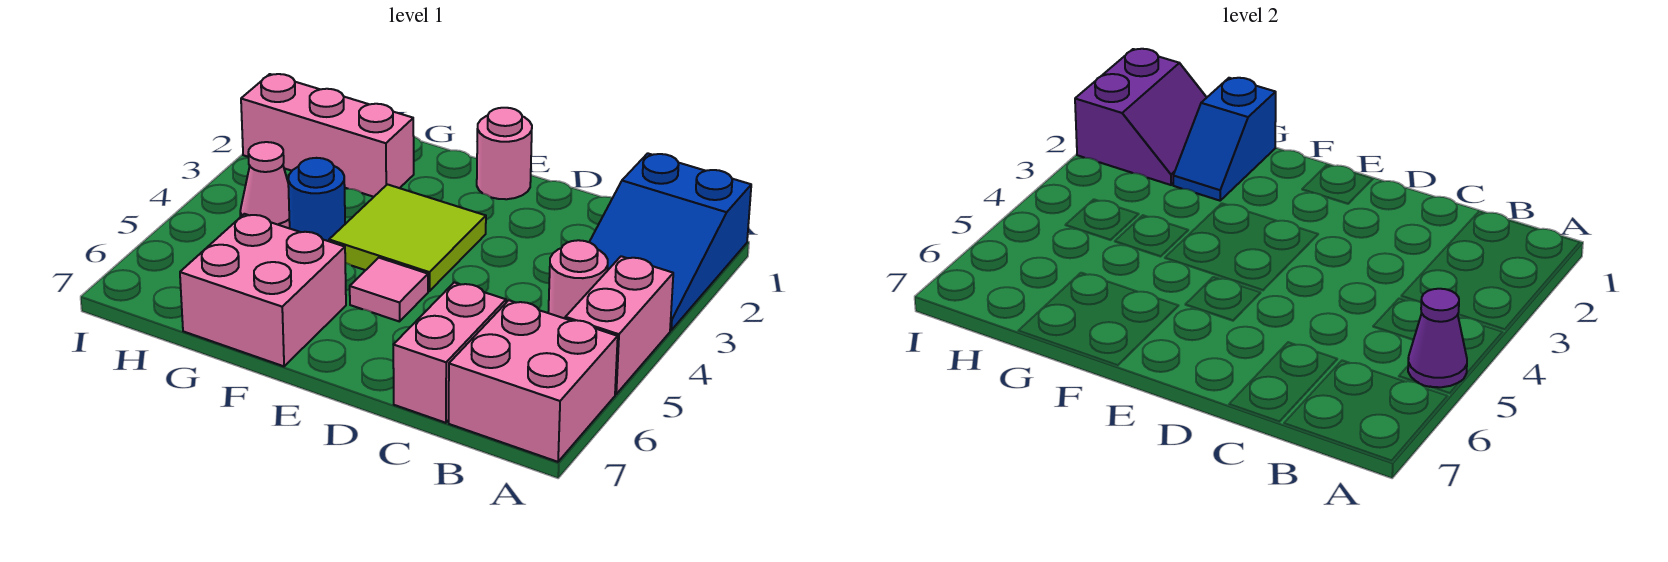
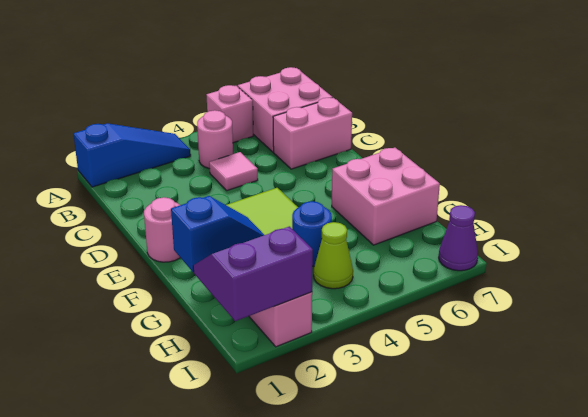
blue 2x3 slope [590,153,751,330] -> blue 1x3 slope [74,123,191,187]
pink 1x2 brick [565,256,673,394] -> pink 1x1 brick [206,85,253,143]
purple 1x1 cone [1408,289,1467,387] -> purple 1x1 cone moved to [439,205,478,271]
pink 1x1 tile [350,258,428,322] -> pink 1x1 tile moved to [209,152,258,191]
pink 1x1 cone [240,142,290,228] -> lime 1x1 cone [314,222,353,289]

